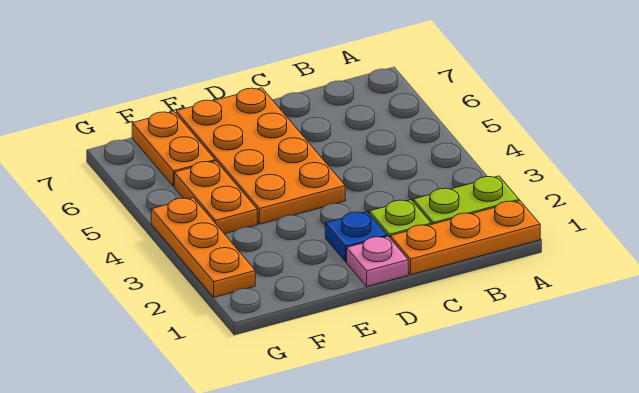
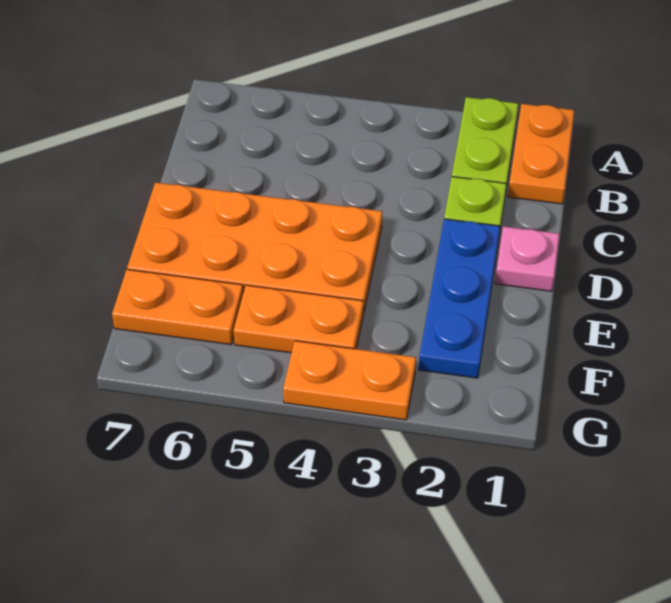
orange 1x3 plate [390,201,540,275] -> orange 1x2 plate [508,104,574,204]
blue 1x1 plate [325,212,387,262] -> blue 1x3 plate [419,219,500,378]
orange 1x3 plate [151,198,255,297] -> orange 1x2 plate [283,341,416,420]

